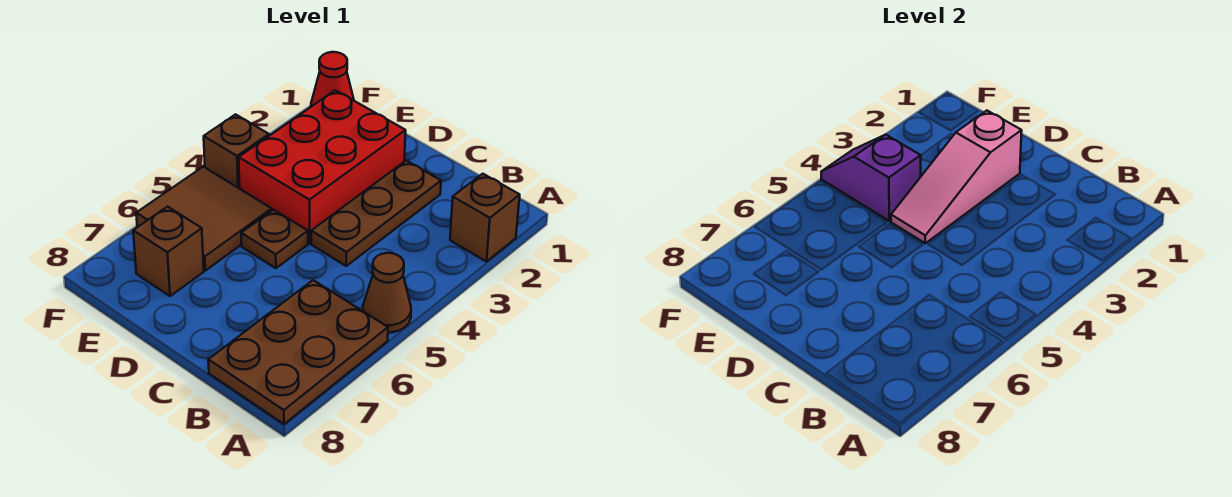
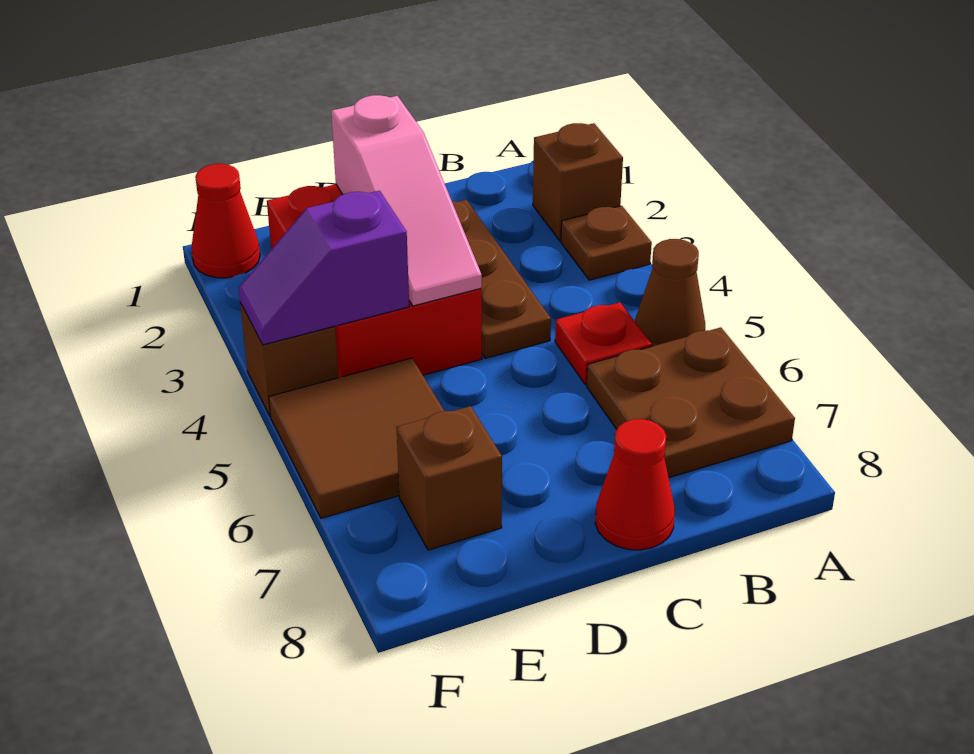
brown 2x3 plate [208,280,388,424] -> brown 2x2 plate [587,327,795,478]
none -> red 1x1 plate [555,302,652,385]
none -> red 1x1 cone [595,419,675,550]
brown 1x1 plate [241,210,308,268] -> brown 1x1 plate moved to [561,206,652,280]

